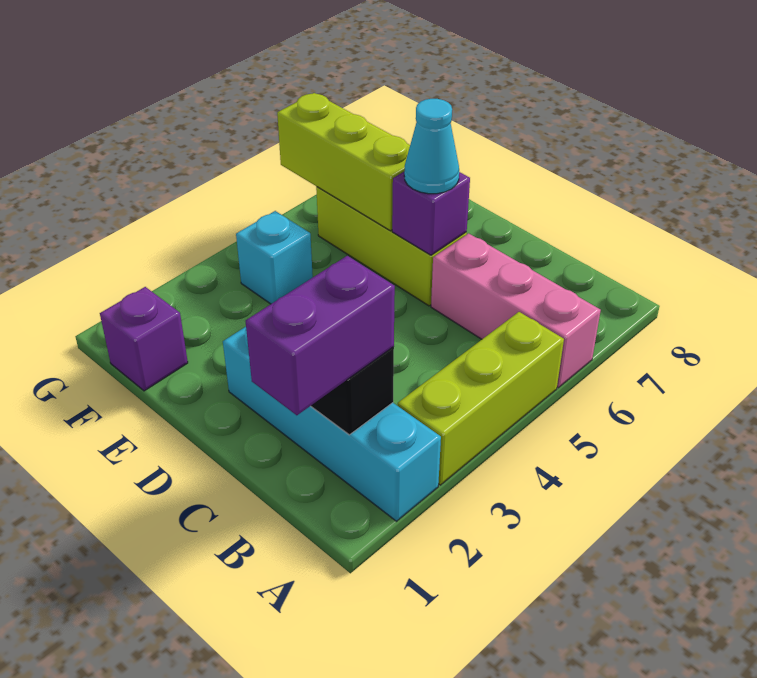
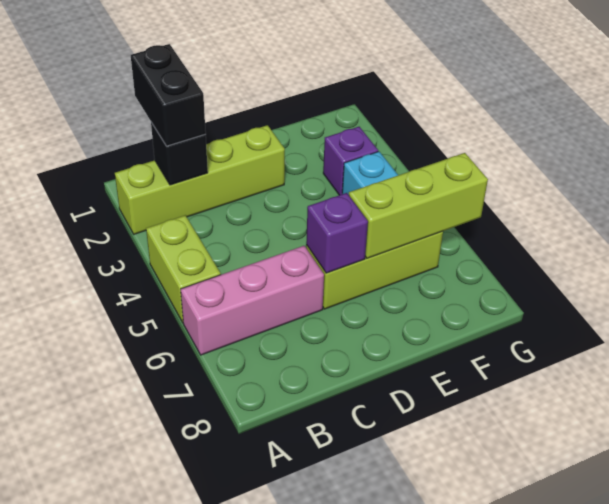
cyan 1x4 brick [223,327,441,521] -> lime 1x4 brick [115,125,285,234]
lime 1x3 brick [398,312,564,485] -> lime 1x2 brick [146,215,221,322]
purple 1x2 brick [246,256,395,415] -> black 1x2 brick [131,44,206,146]
cyan 1x1 cone [404,99,459,194] -> none
purple 1x1 brick [100,287,188,391] -> purple 1x1 brick moved to [323,127,378,195]

